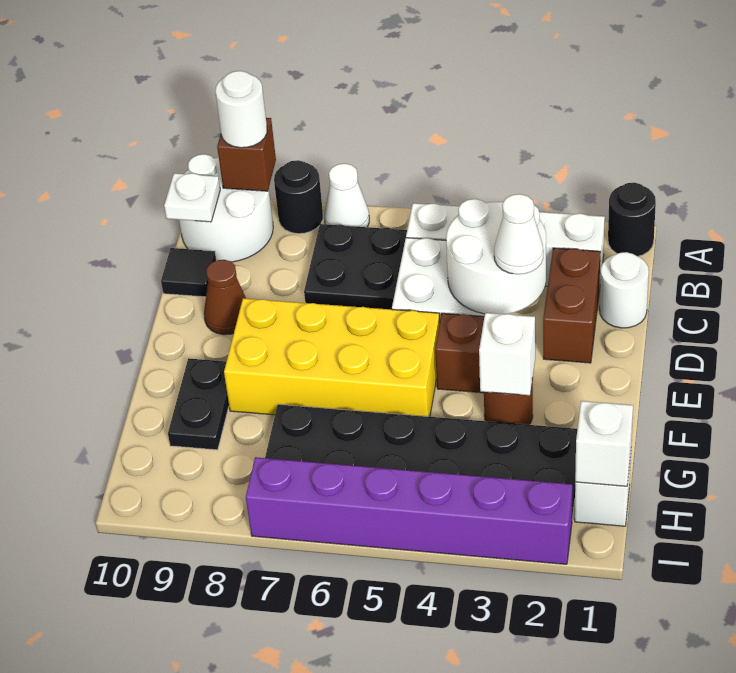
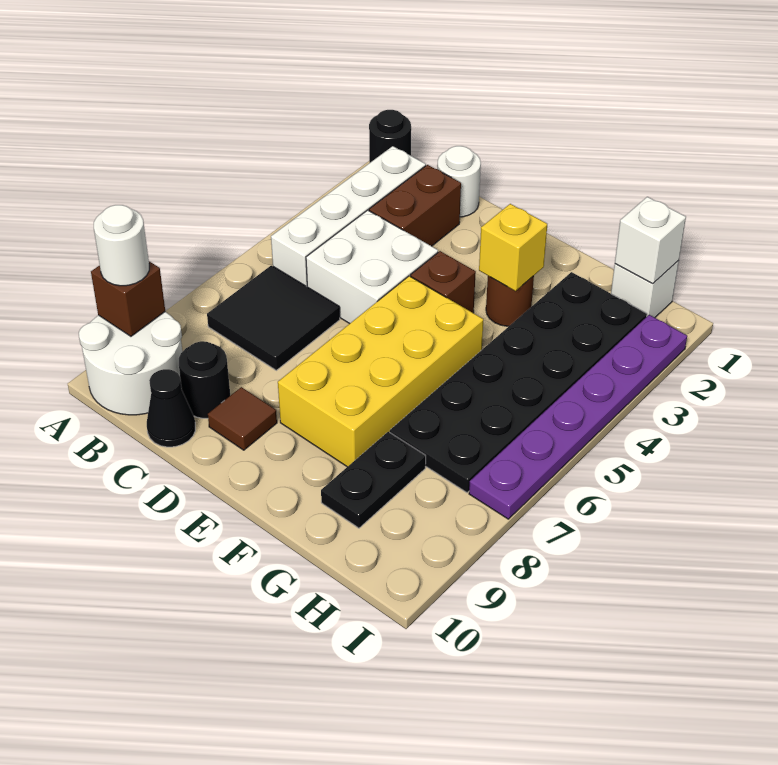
white 1x1 cone [324,163,369,227] -> none
black 1x1 round brick [274,160,323,234] -> black 1x1 round brick moved to [179,341,230,418]
black 2x2 plate [304,224,407,309] -> black 2x2 tile [207,265,340,370]
white 1x1 plate [164,173,220,222] -> none
brown 1x2 brick [543,248,600,363] -> brown 1x2 brick turned to [369,165,461,246]
white 2x2 round brick [446,199,546,314] -> none
black 1x1 tile [161,248,216,297] -> black 1x1 cone [147,369,195,447]
white 1x1 cone [494,194,543,274] -> none
brown 1x1 cone [204,260,246,335] -> brown 1x1 tile [208,387,277,450]
white 1x1 brick [479,313,535,395] -> yellow 1x1 brick [479,204,547,291]
black 1x2 plate [168,358,229,450] -> black 1x2 plate turned to [321,432,426,528]
purple 1x6 brick [246,457,572,564] -> purple 1x6 plate [469,315,687,519]

